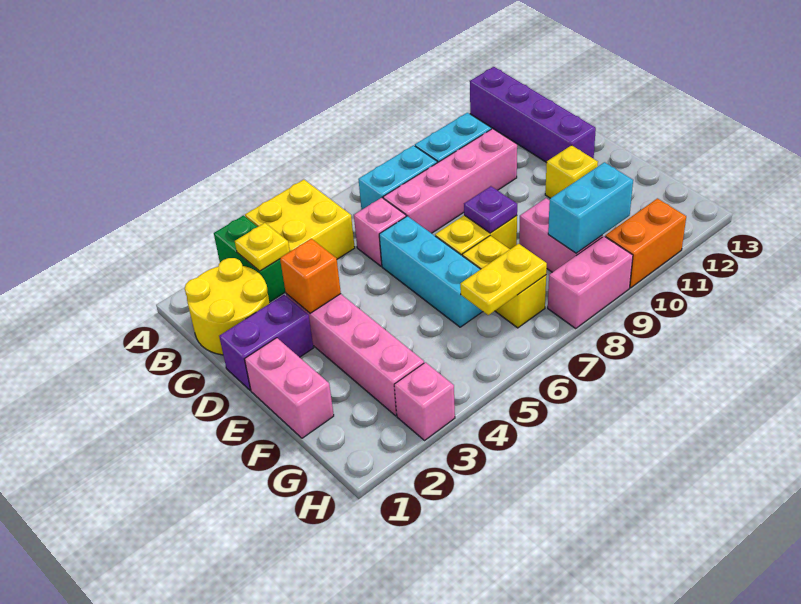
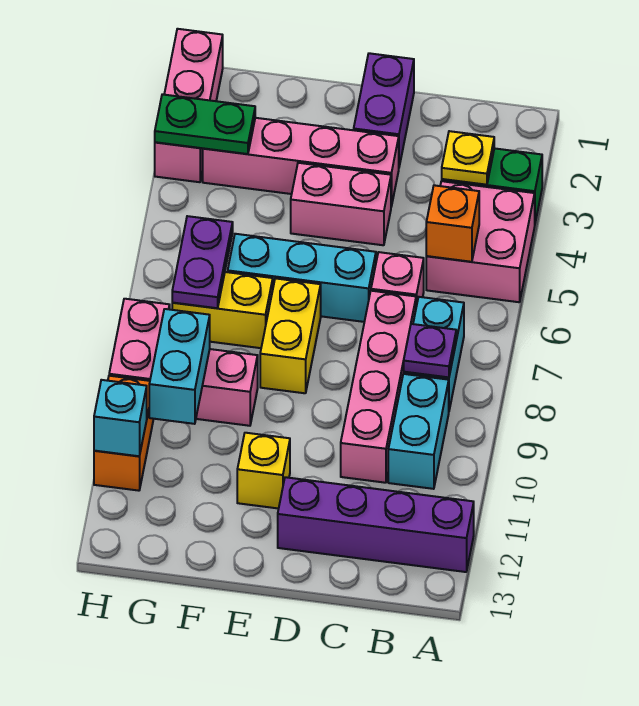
yellow 2x2 brick [245,180,355,259] -> pink 2x2 brick [426,181,535,302]
yellow 2x2 round brick [185,258,270,355] -> none
orange 1x1 brick [280,239,341,313] -> orange 1x1 brick moved to [426,185,479,262]
pink 1x2 brick [245,338,334,438] -> pink 1x2 brick moved to [291,163,391,245]
purple 1x1 plate [464,186,517,233] -> purple 1x1 plate moved to [404,324,456,377]
none -> green 1x2 plate [155,94,255,154]
yellow 1x2 plate [460,244,547,315] -> purple 1x2 plate [172,216,233,308]
pink 1x1 brick [394,362,455,440] -> pink 1x3 brick [155,29,223,182]
none -> cyan 1x1 brick [94,380,147,456]

